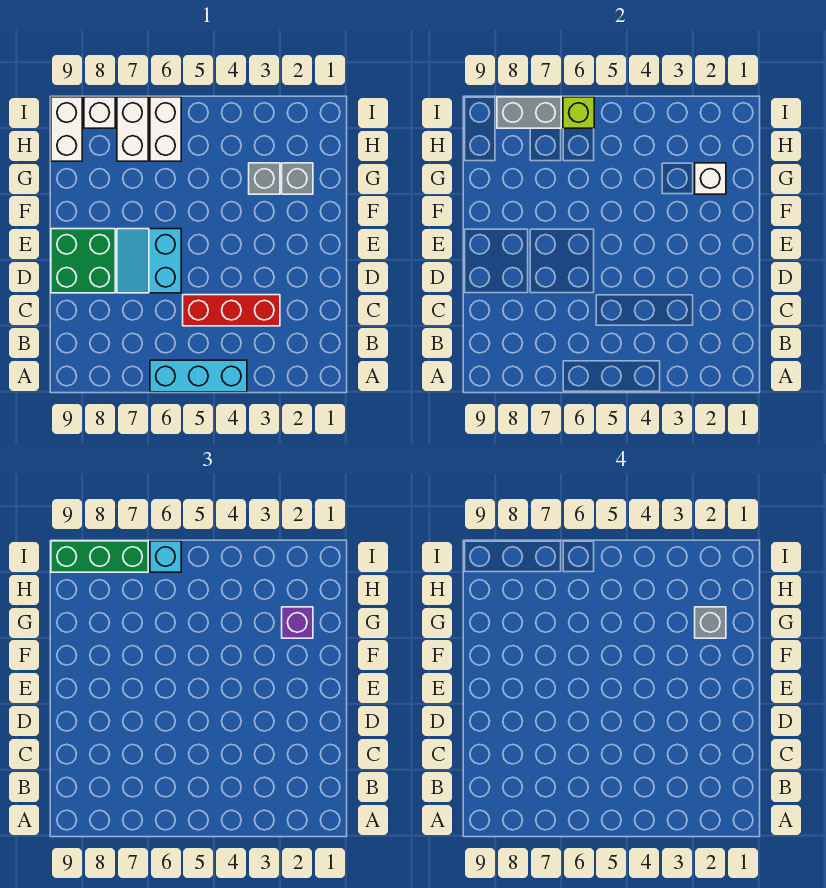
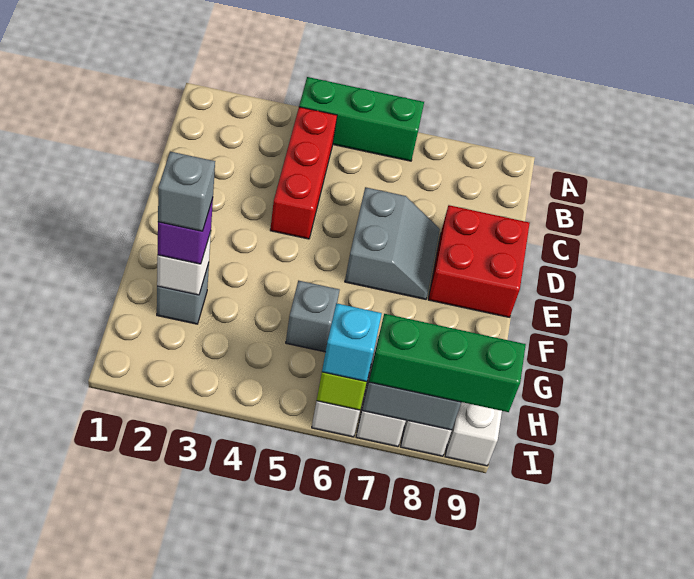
cyan 1x3 brick [150,360,247,392] -> green 1x3 brick [299,77,424,161]
red 1x3 brick [183,295,280,326] -> red 1x3 brick turned to [270,107,337,239]
cyan 2x2 slope [117,229,181,293] -> grey 2x2 slope [345,187,440,299]
green 2x2 brick [51,229,115,293] -> red 2x2 brick [428,205,530,317]
grey 1x1 brick [249,163,280,194] -> grey 1x1 brick moved to [286,281,339,352]

